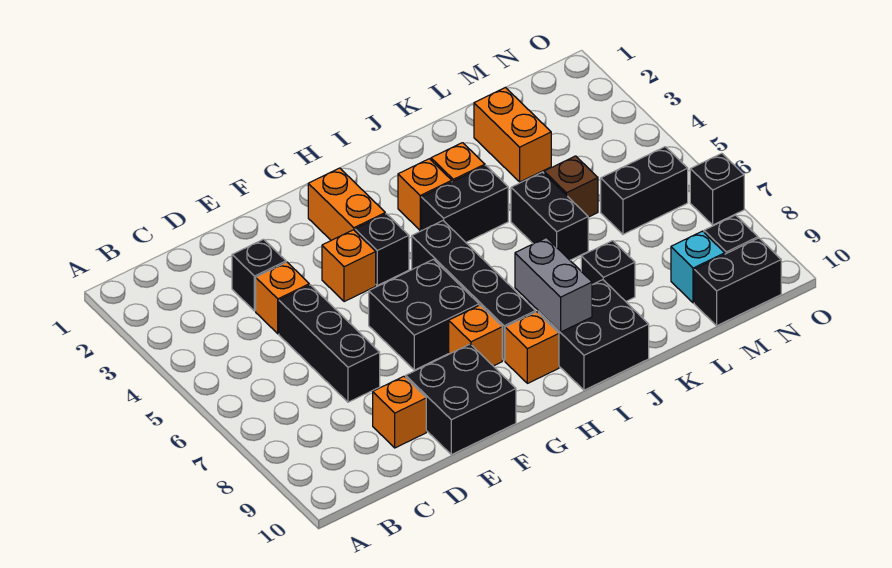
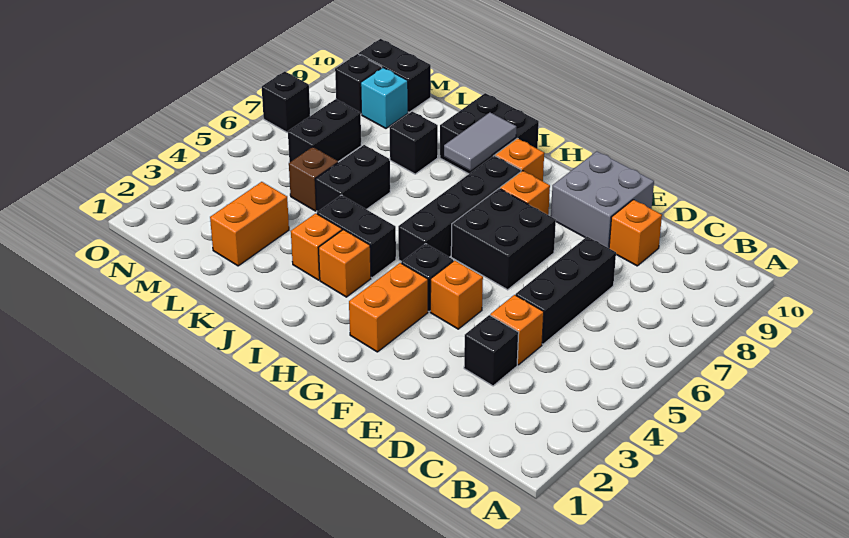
black 2x2 brick [406,344,516,455] -> grey 2x2 brick [551,151,654,248]
grey 1x2 brick [515,238,592,332] -> grey 1x2 tile [444,113,516,171]
black 1x2 brick [601,147,688,234] -> black 1x2 brick turned to [288,99,361,163]

